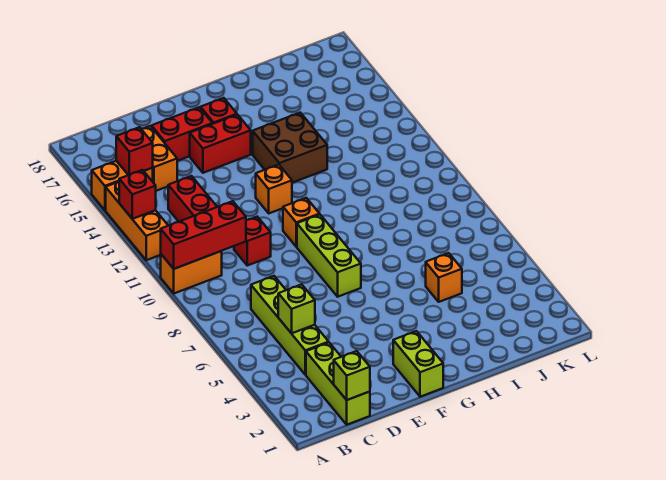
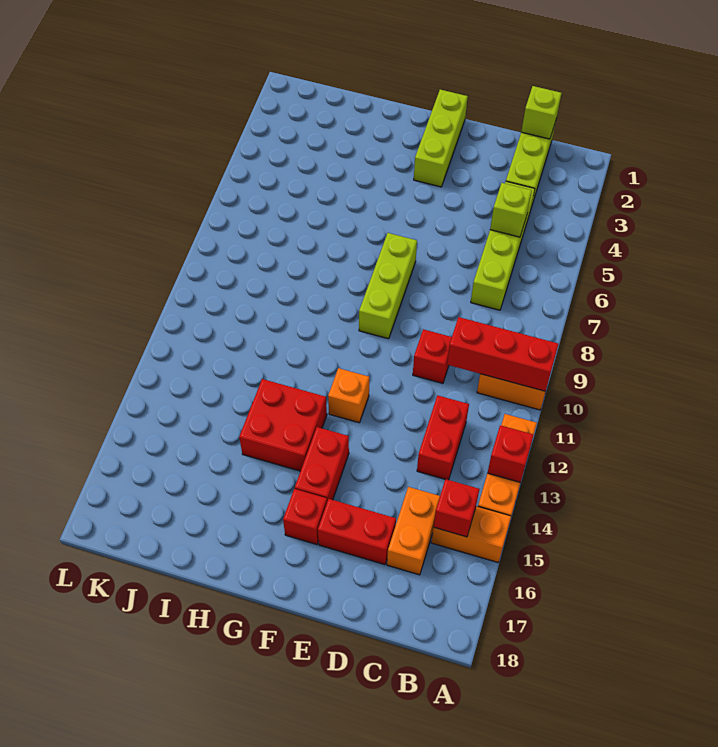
red 1x2 brick [190,115,251,173] -> red 1x2 brick turned to [295,427,349,501]
lime 1x2 brick [393,331,443,397] -> lime 1x3 brick [414,90,468,187]
orange 1x1 brick [283,198,320,247] -> none
brown 2x2 brick [253,113,327,183] -> red 2x2 brick [239,379,327,471]
orange 1x1 brick [426,253,462,302] -> none

